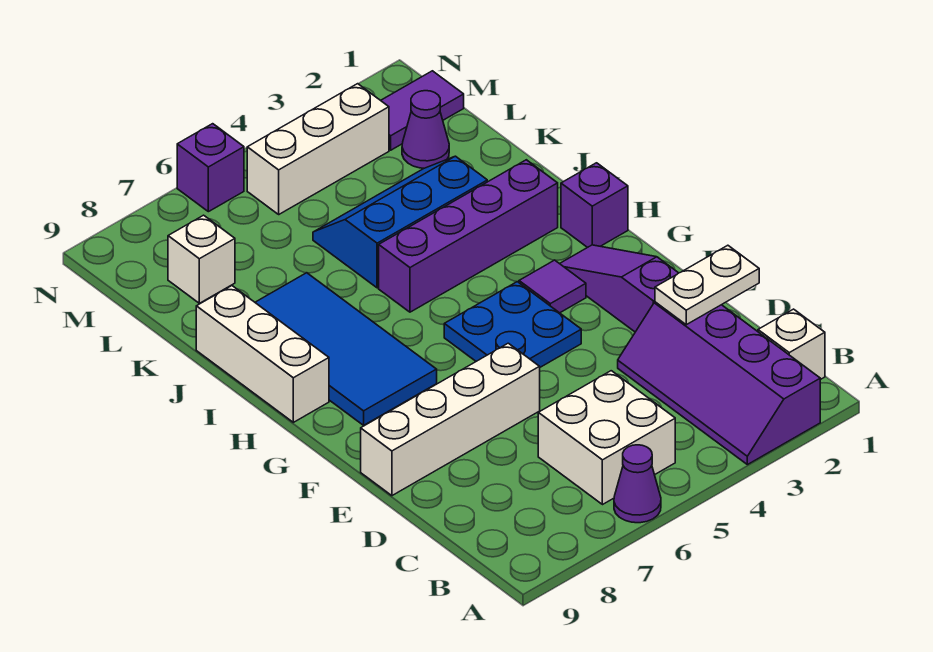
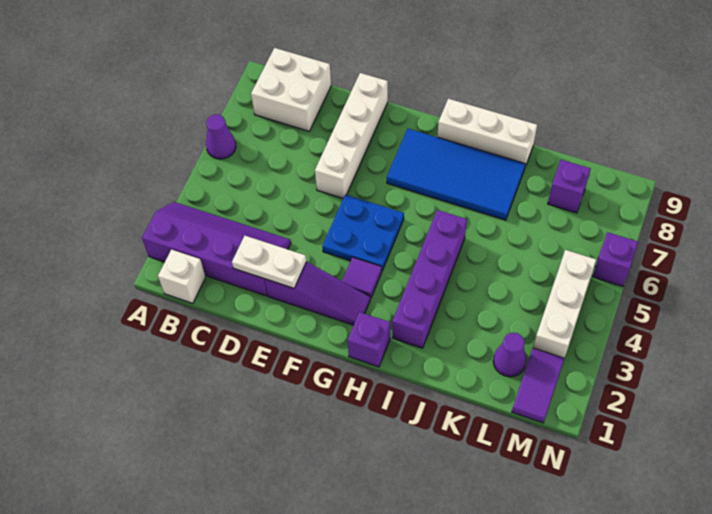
white 2x2 brick [538,371,675,505] -> white 2x2 brick moved to [251,48,331,131]
white 1x2 plate [655,245,759,325] -> white 1x2 plate turned to [232,236,307,288]
blue 2x3 slope [313,156,487,288] -> none
white 1x1 brick [168,215,235,303] -> purple 1x1 brick [548,160,591,213]

